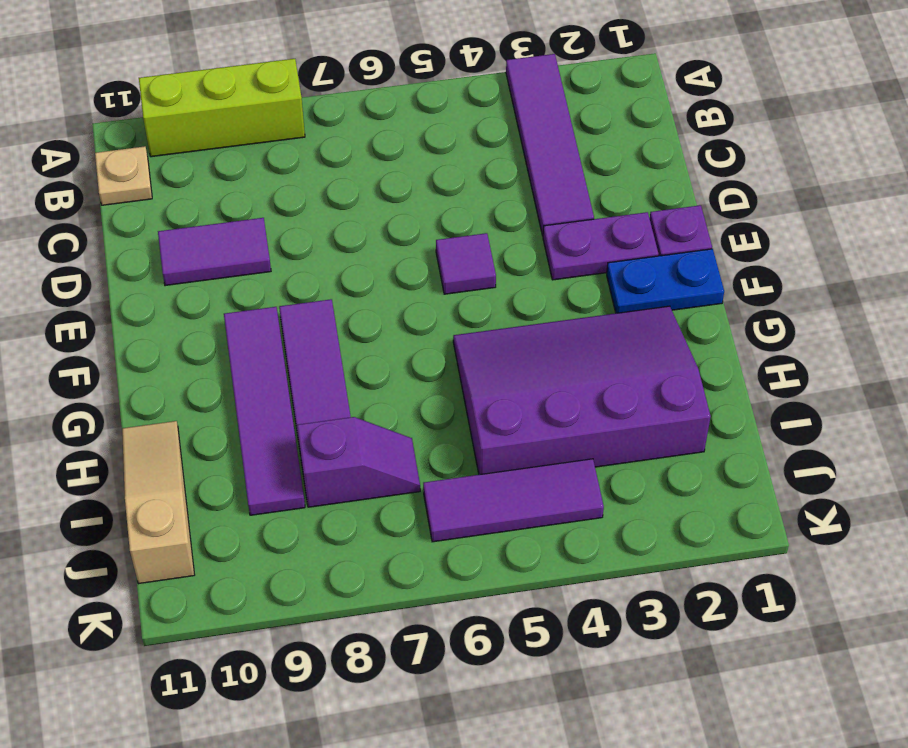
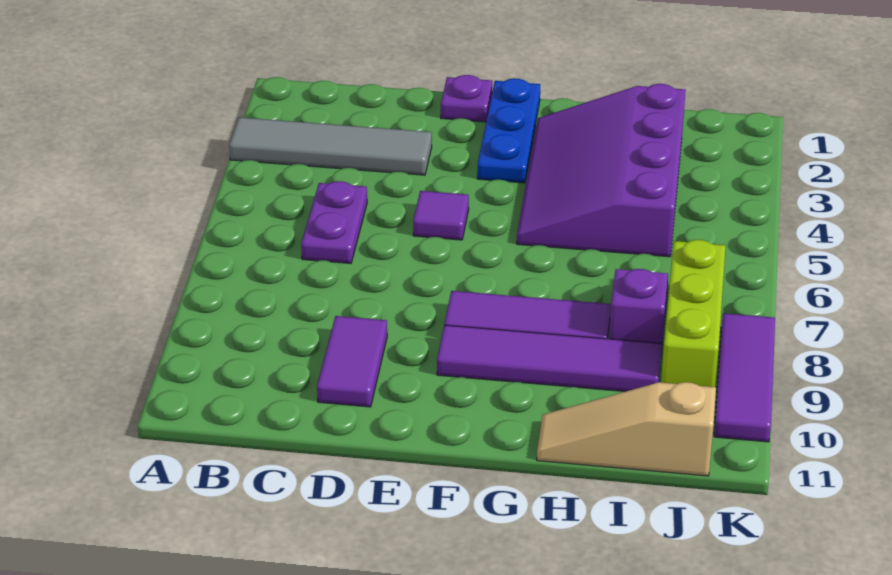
purple 1x4 tile [506,54,594,236] -> grey 1x4 tile [229,117,432,175]
lime 1x3 brick [139,59,305,157] -> lime 1x3 brick moved to [661,240,726,387]
tan 1x1 plate [95,146,152,205] -> none
purple 1x2 plate [543,212,658,280] -> purple 1x2 plate moved to [301,181,367,263]
blue 1x2 plate [607,249,724,313] -> blue 1x3 plate [477,78,540,183]
purple 1x3 tile [423,459,604,542] -> purple 1x3 tile moved to [714,313,775,442]

